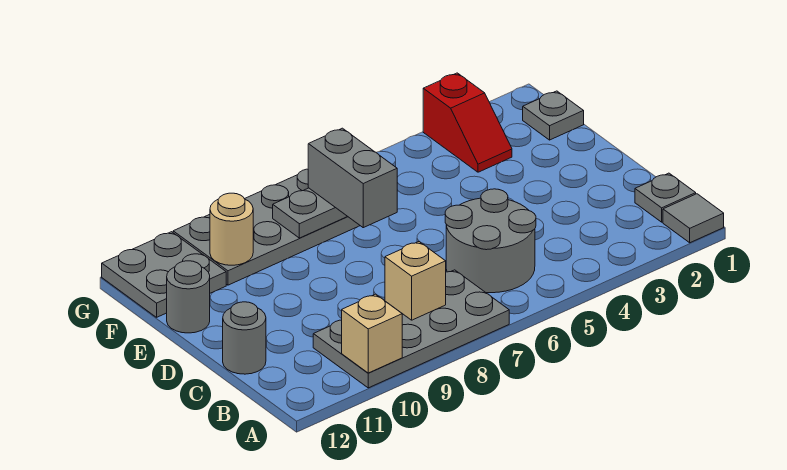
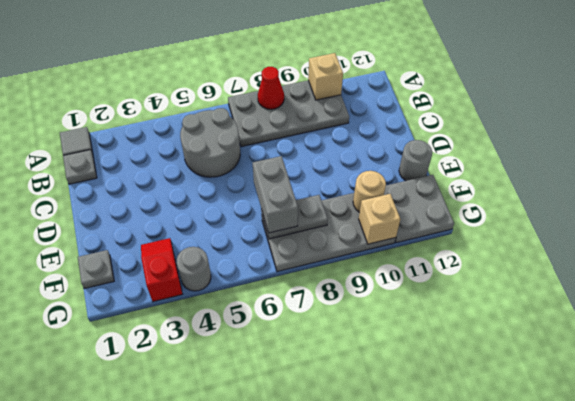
none -> red 1x1 cone [258,67,284,109]
tan 1x1 brick [385,242,446,320] -> tan 1x1 brick moved to [359,194,400,244]
grey 1x1 round brick [223,302,266,374] -> grey 1x1 round brick moved to [177,247,211,291]

